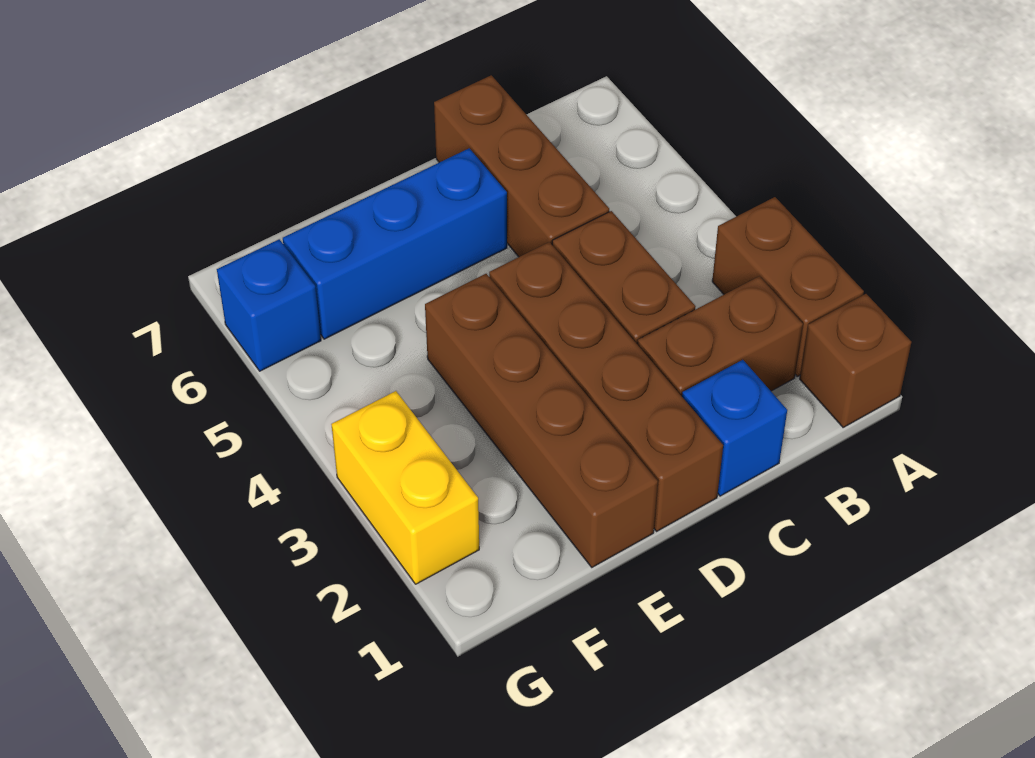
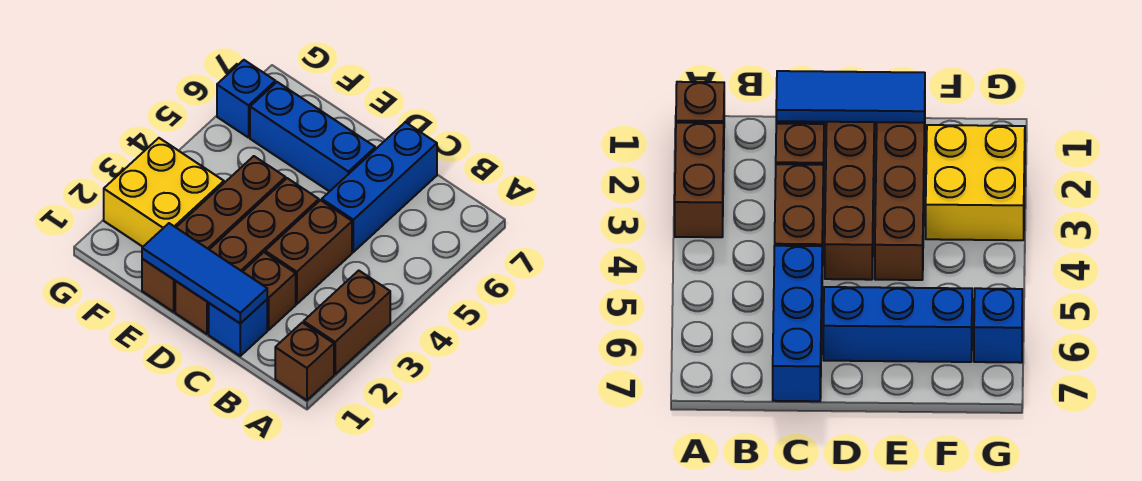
brown 1x2 brick [637,276,803,396] -> brown 1x1 brick [243,252,296,330]
none -> blue 1x3 tile [142,223,267,323]
brown 1x3 brick [434,75,609,257] -> blue 1x3 brick [322,122,437,252]
yellow 1x2 brick [331,391,479,584] -> yellow 2x2 brick [104,138,224,247]

